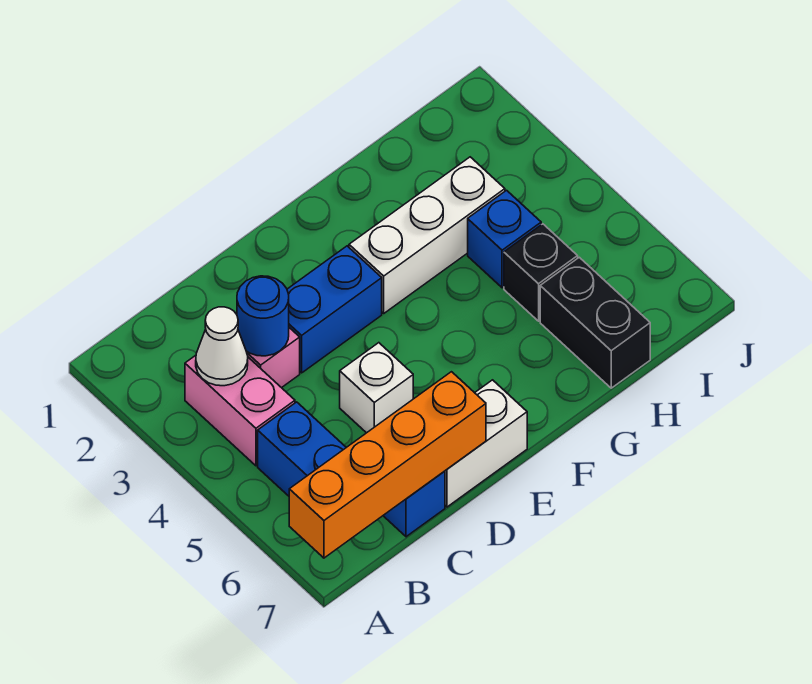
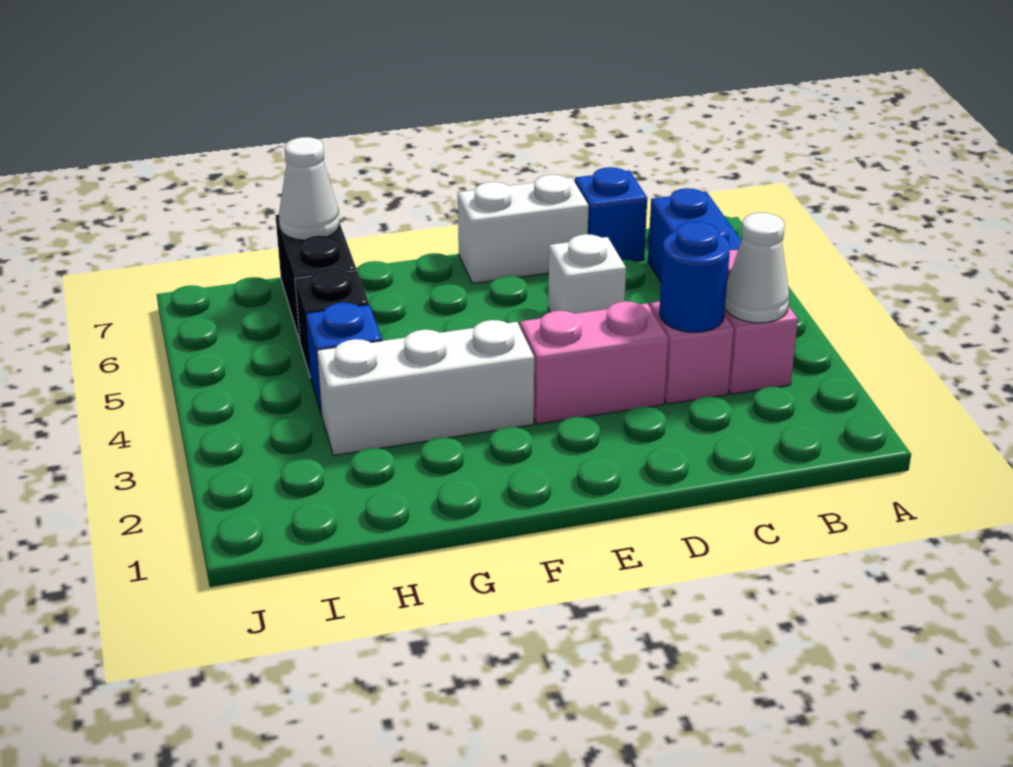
orange 1x4 brick [289,372,486,558] -> none
blue 1x2 brick [287,246,382,373] -> pink 1x2 brick [520,301,668,424]
none -> white 1x1 cone [279,137,339,240]

